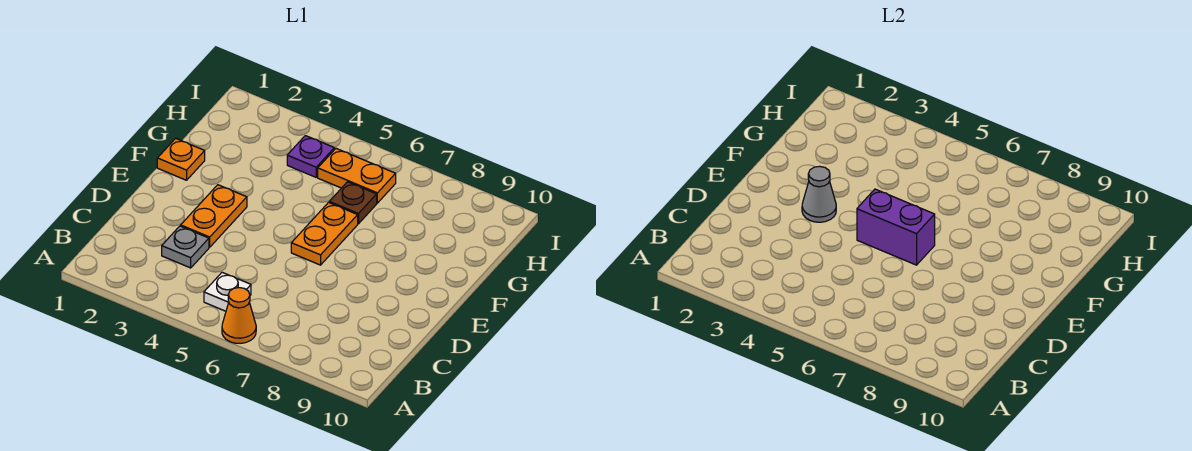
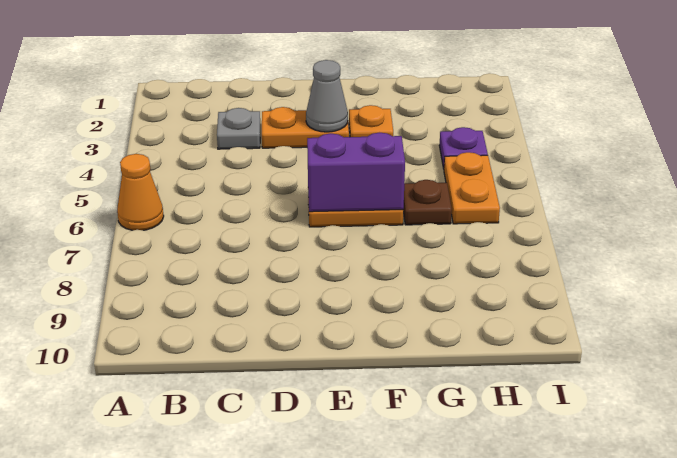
white 1x1 plate [204,272,251,311] -> none
purple 1x2 brick [857,189,935,265] -> purple 1x2 brick turned to [307,133,405,212]
orange 1x1 plate [157,138,205,180] -> orange 1x1 plate moved to [349,105,393,137]

